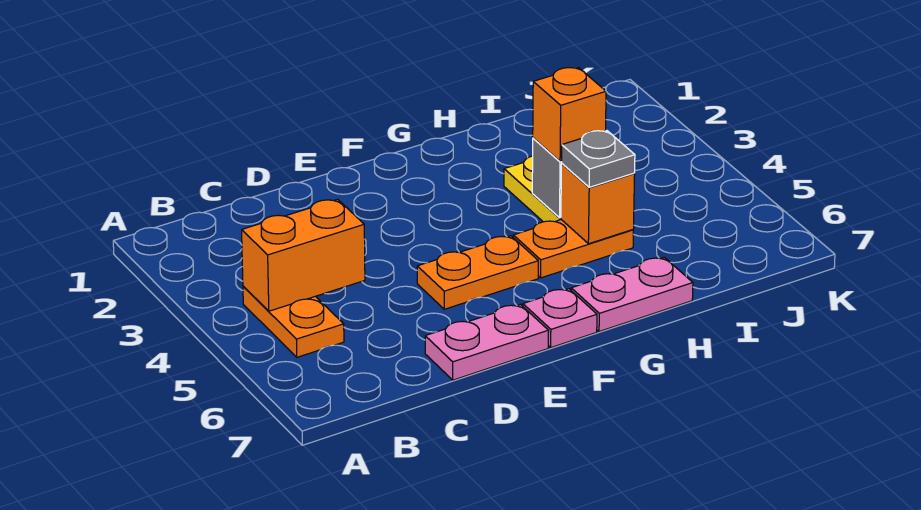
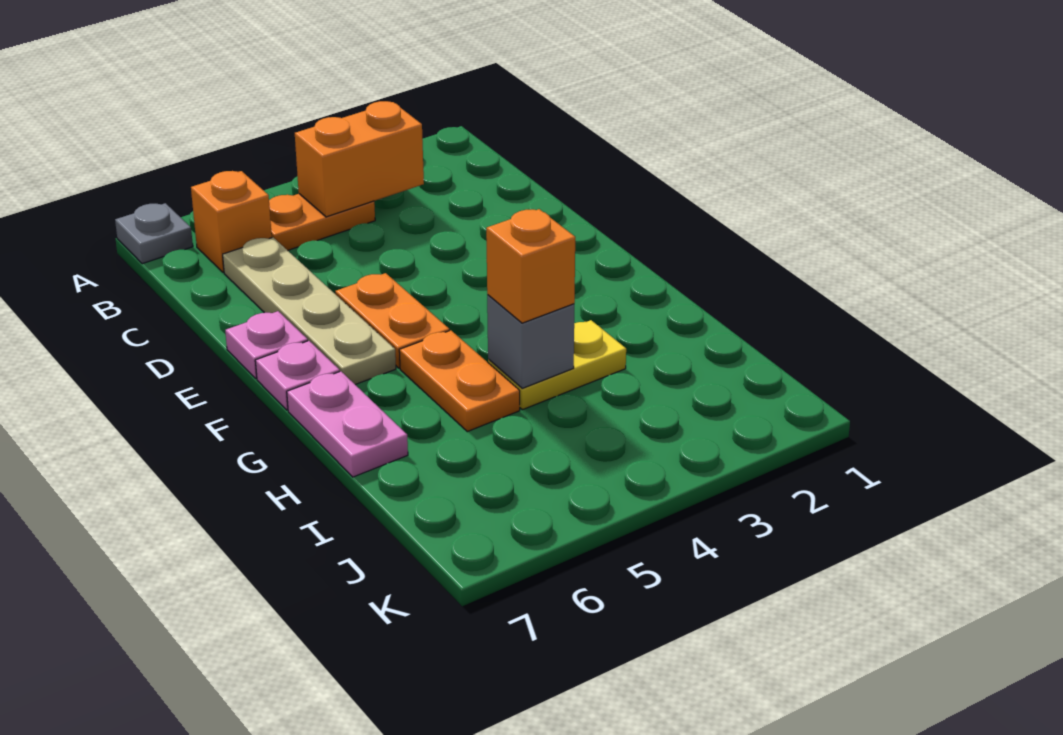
orange 1x2 brick [242,199,365,311] -> orange 1x2 brick turned to [295,101,424,217]
none -> tan 1x4 plate [223,237,396,385]
pink 1x2 plate [425,305,549,380] -> pink 1x1 plate [225,311,308,379]
orange 1x1 brick [561,164,635,244] -> orange 1x1 brick moved to [191,171,272,272]
grey 1x1 plate [562,131,635,187] -> grey 1x1 plate moved to [115,203,193,264]

